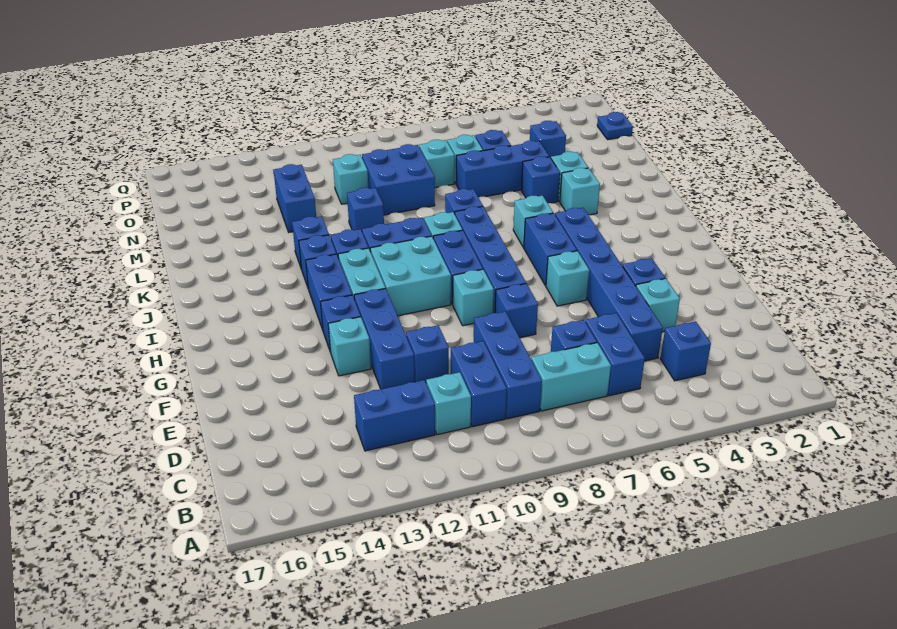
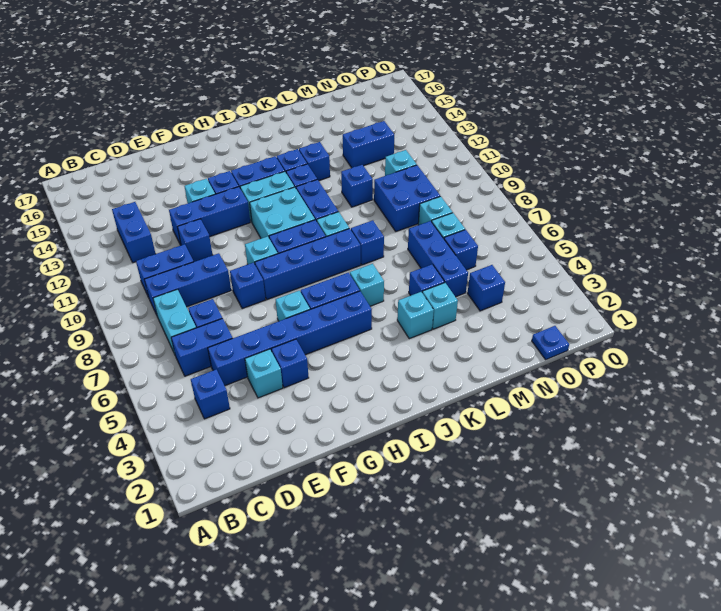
cyan 1x1 brick [426,372,471,435] -> none

